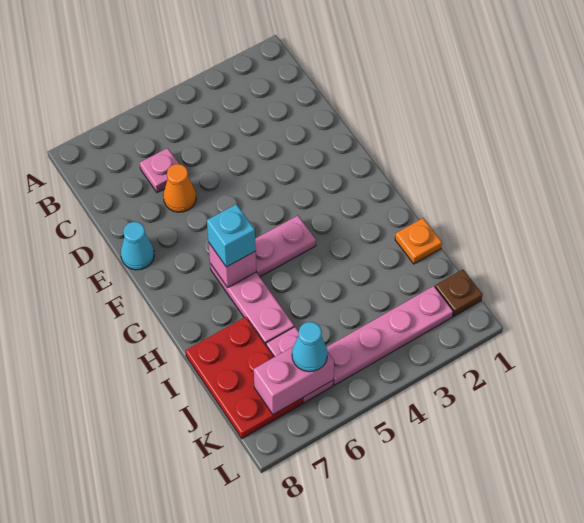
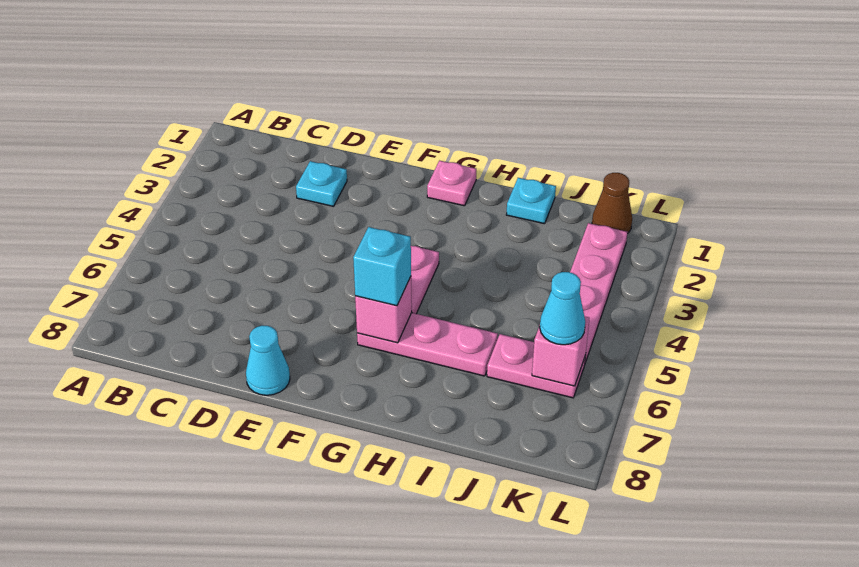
pink 1x1 plate [140,148,179,193] -> pink 1x1 plate moved to [427,161,476,206]
none -> cyan 1x1 plate [296,161,347,206]
orange 1x1 cone [163,164,196,212] -> none
orange 1x1 plate [395,218,442,264] -> cyan 1x1 plate [506,178,556,224]
red 2x3 plate [186,317,303,439] -> none
brown 1x1 plate [435,270,482,316] -> brown 1x1 cone [592,173,632,234]
pink 1x2 brick [254,347,334,415] -> pink 1x1 brick [532,316,589,386]

